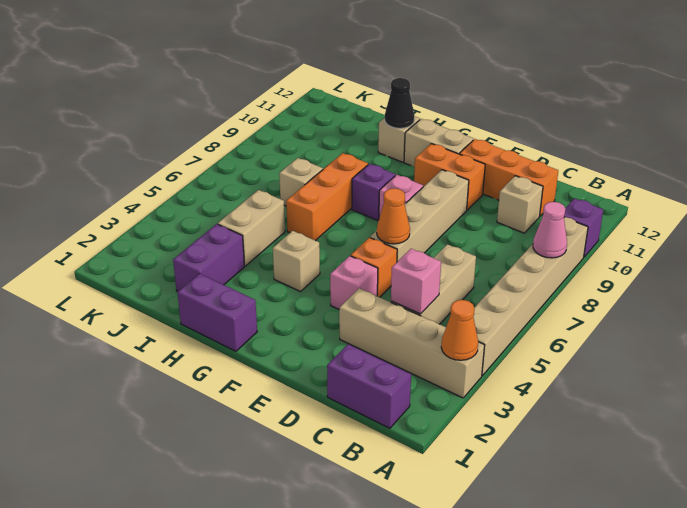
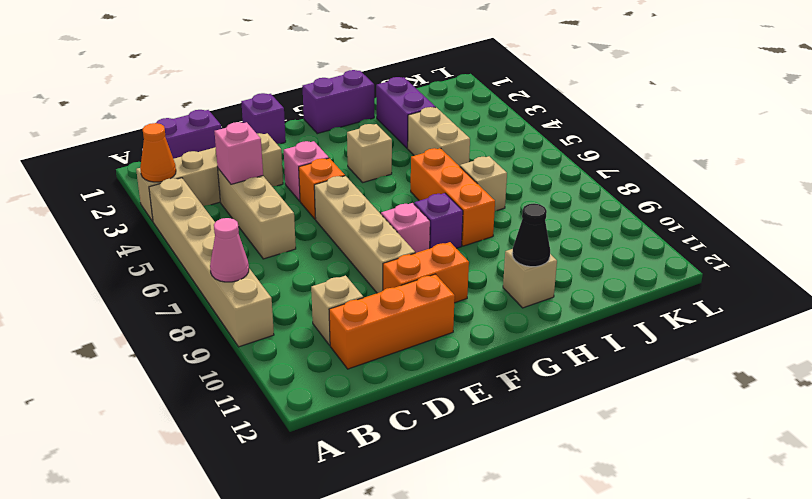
purple 1x1 brick [564,198,603,257] -> purple 1x1 brick moved to [241,93,286,144]
orange 1x1 cone [377,188,410,244] -> none
tan 1x2 brick [404,119,473,167] -> none

